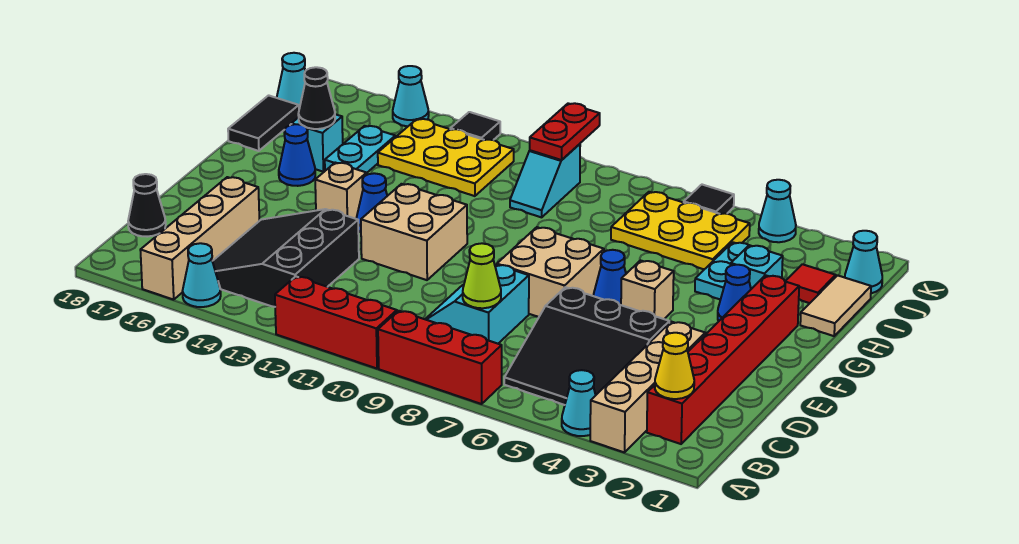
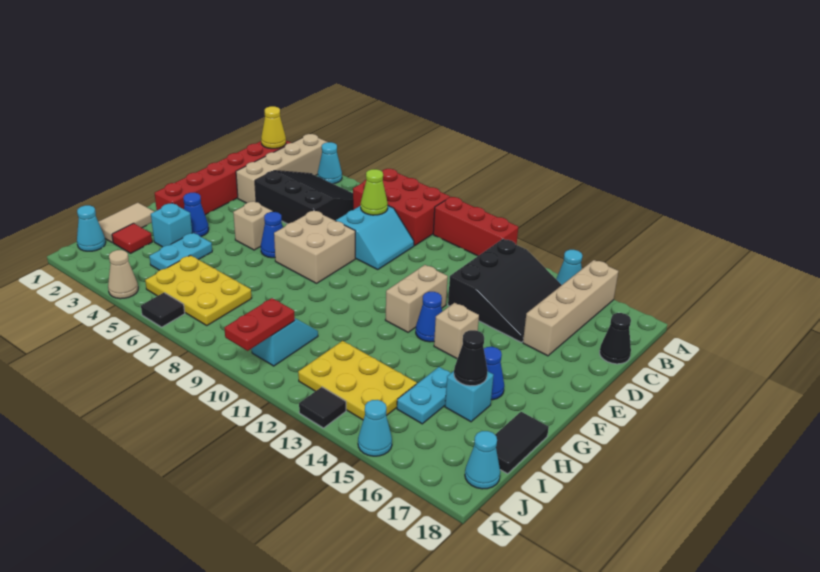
red 1x3 brick [378,311,502,404] -> red 2x3 brick [353,169,450,246]
tan 2x2 brick [361,184,467,280] -> tan 1x2 brick [385,265,448,332]
cyan 1x1 cone [759,180,796,242] -> tan 1x1 cone [108,250,138,299]

